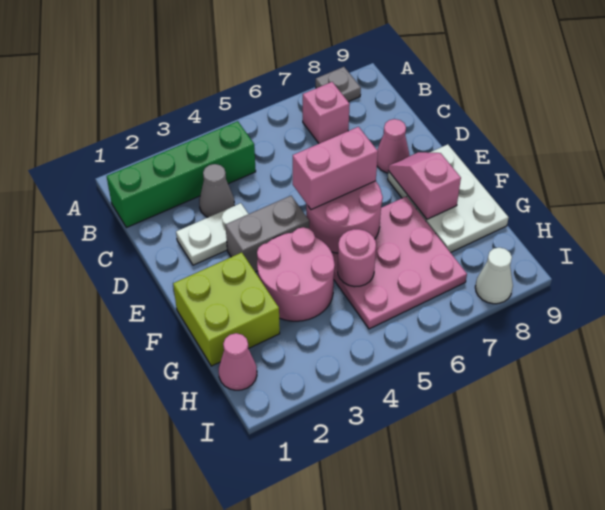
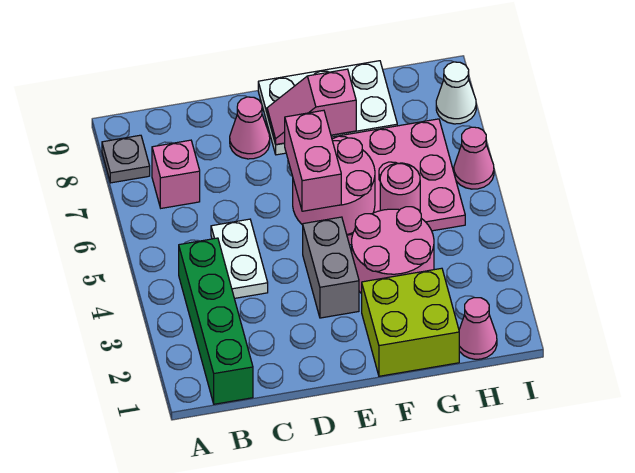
grey 1x1 cone [199,164,234,217] -> none
white 1x2 plate [176,203,248,265] -> white 1x2 plate moved to [211,219,268,298]
none -> pink 1x1 cone [454,127,494,189]

